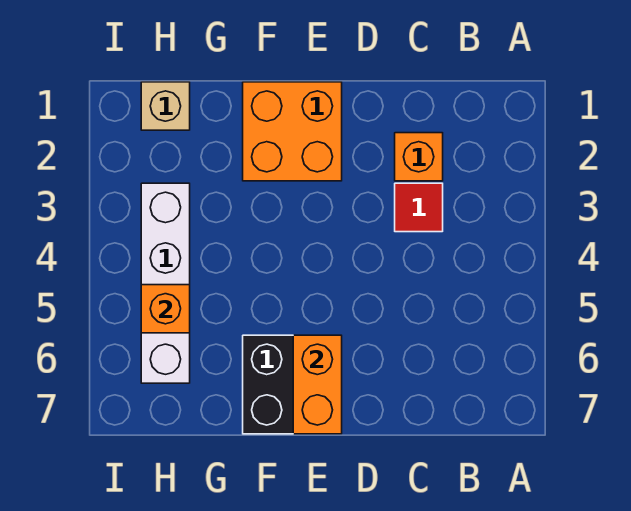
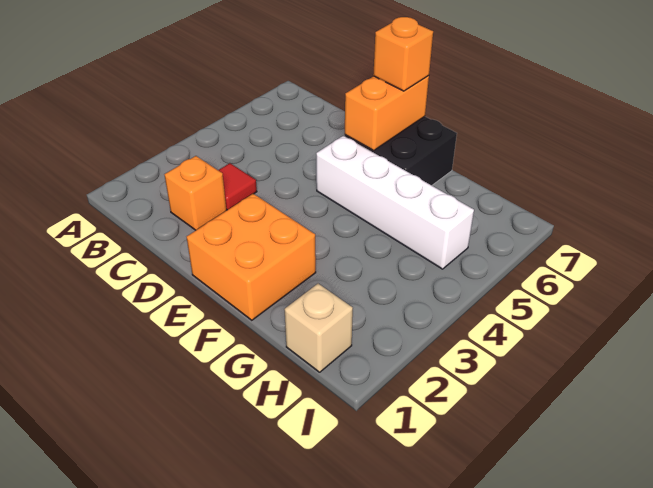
white 1x4 brick [141,183,190,383] -> white 1x4 brick turned to [316,136,474,269]
orange 1x1 brick [141,285,190,333] -> orange 1x1 brick moved to [373,17,433,91]

